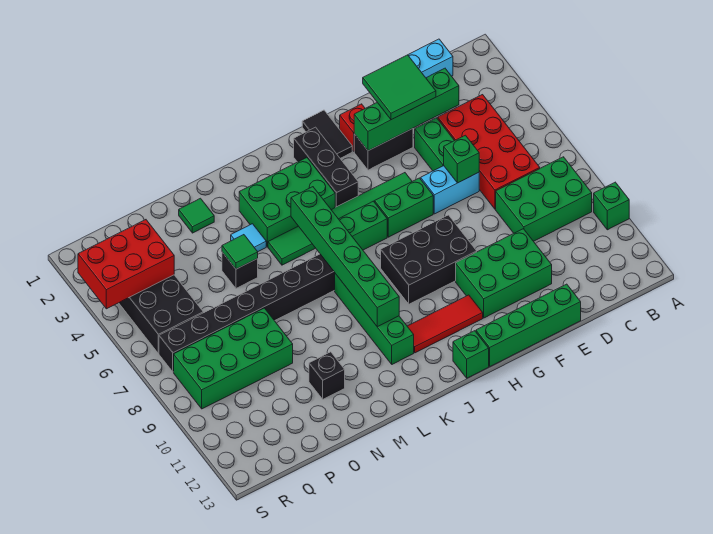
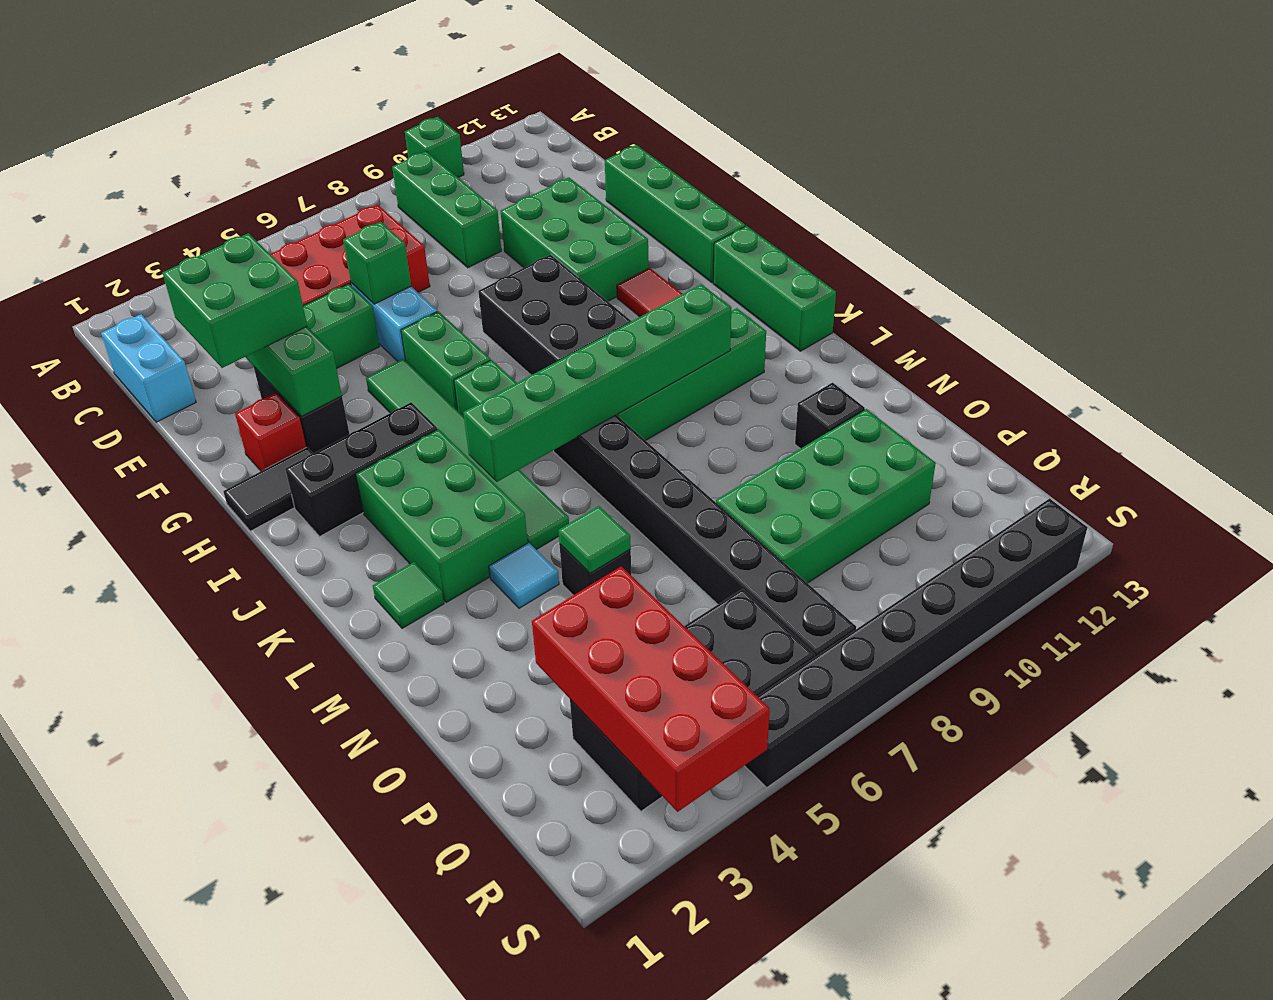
green 2x3 brick [496,157,592,241] -> green 1x3 brick [392,151,501,268]
green 2x2 tile [363,55,436,120] -> green 2x2 brick [163,233,307,368]
green 1x1 brick [453,331,489,378] -> green 1x3 brick [713,226,836,351]
green 1x1 tile [179,198,214,233] -> green 1x1 tile moved to [373,562,444,628]
green 2x4 brick [174,308,293,409] -> green 2x4 brick turned to [716,409,936,583]
red 2x3 brick [78,220,174,309] -> red 2x4 brick [532,566,770,812]
none -> black 1x8 brick [745,499,1087,787]

